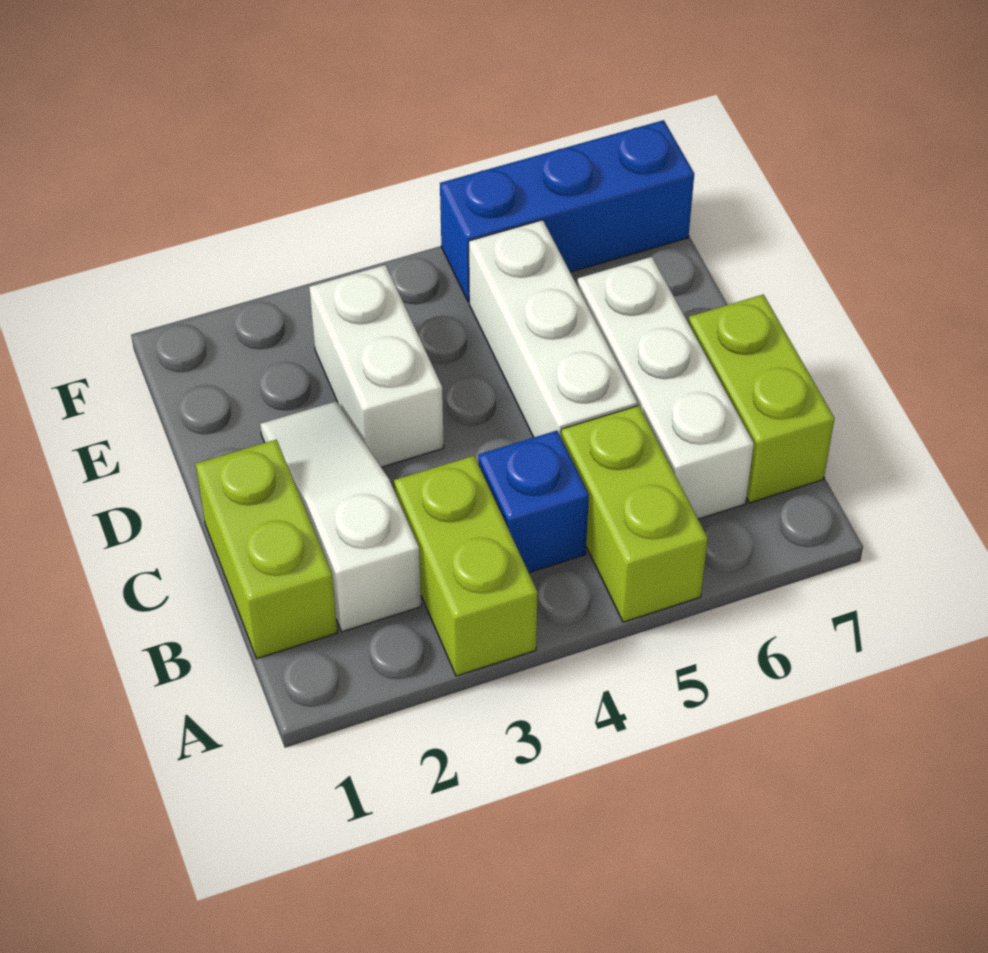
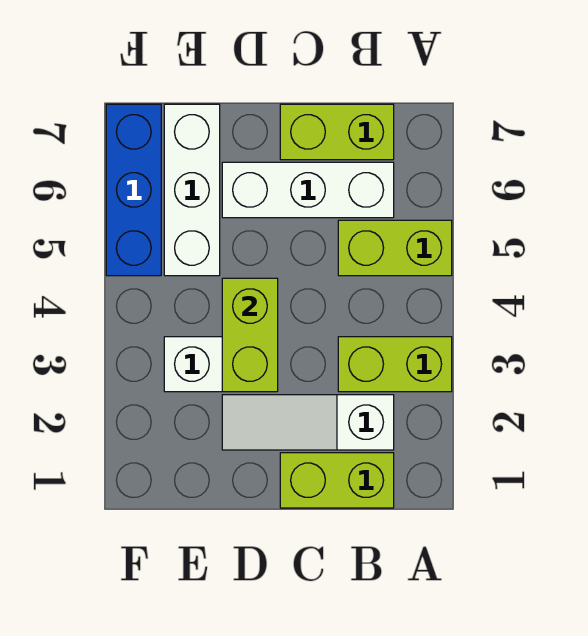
blue 1x1 brick [478,431,589,573] -> none
white 1x3 brick [469,220,637,437] -> white 1x3 brick turned to [164,104,220,276]
none -> lime 1x2 brick [222,278,278,392]

